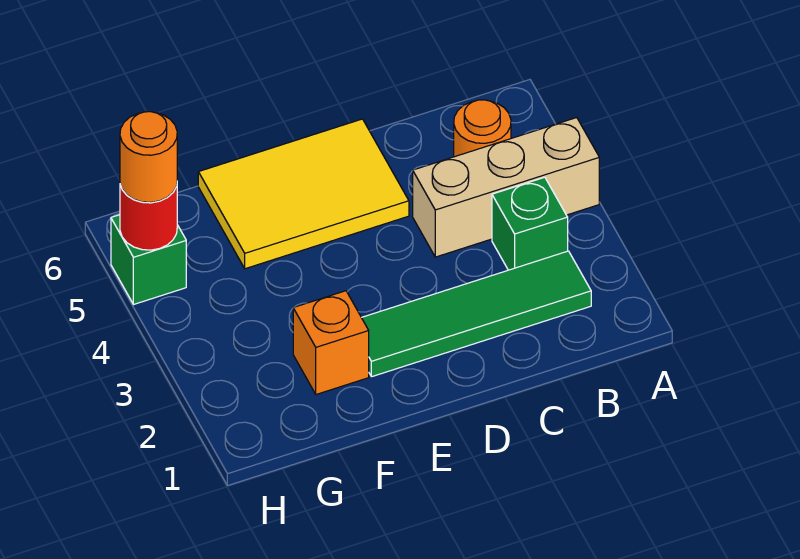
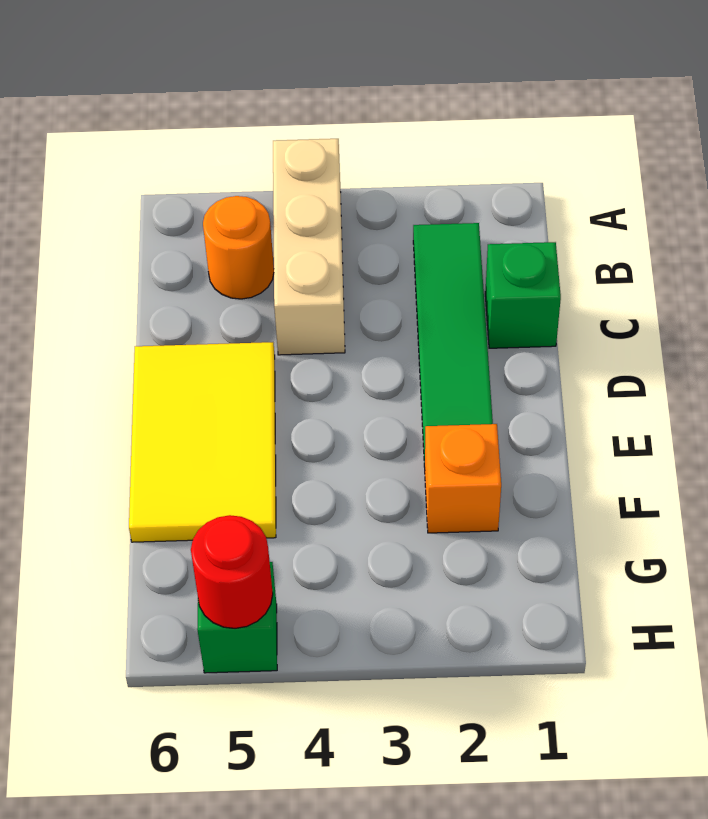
green 1x1 brick [492,177,568,270] -> green 1x1 brick moved to [485,242,561,348]
orange 1x1 round brick [120,112,177,202] -> none

